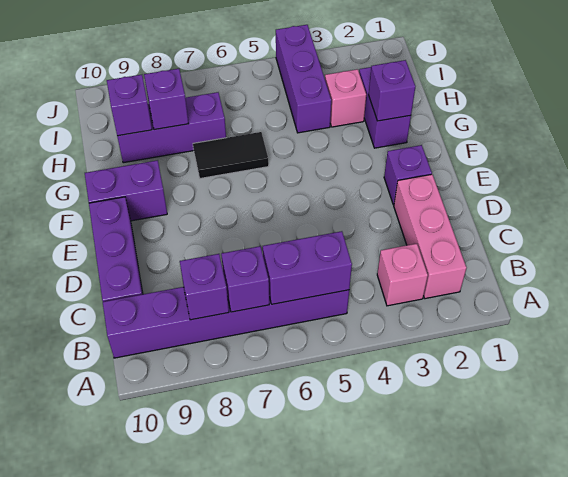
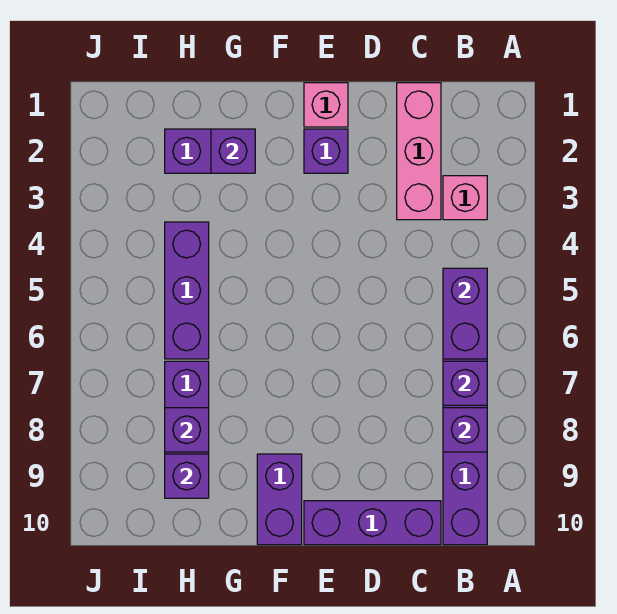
pink 1x3 brick [394,175,467,299] -> pink 1x3 brick turned to [397,83,441,220]
black 1x2 tile [193,132,269,178] -> none
pink 1x1 brick [325,69,366,127] -> pink 1x1 brick moved to [304,83,348,127]
purple 1x3 brick [276,25,331,133] -> purple 1x3 brick turned to [165,222,209,359]

